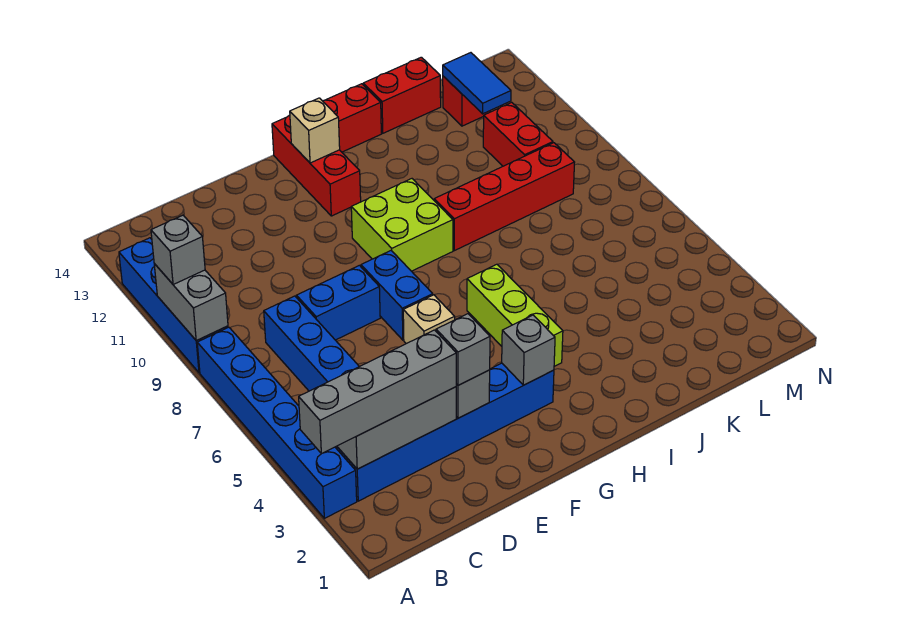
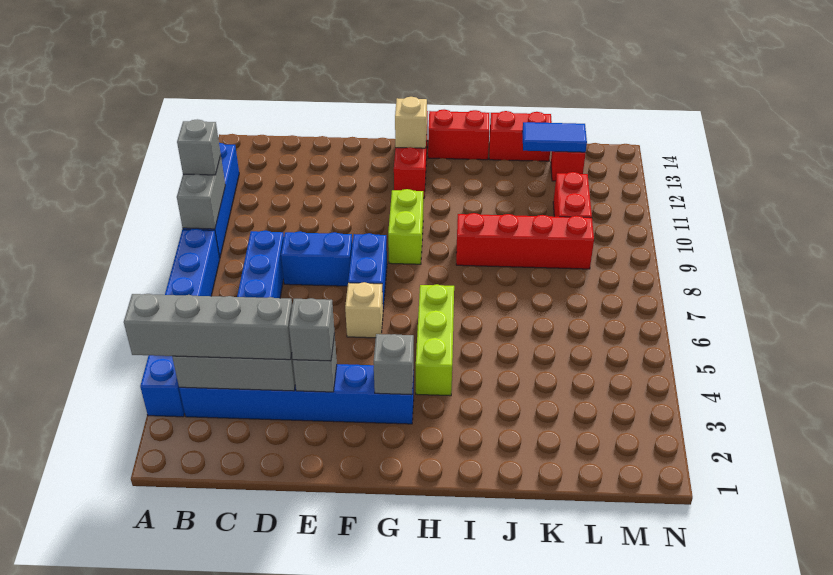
lime 2x2 brick [351,179,453,271] -> lime 1x2 brick [388,189,423,264]
blue 1x2 tile [443,53,511,114] -> blue 1x2 tile turned to [522,122,587,152]

